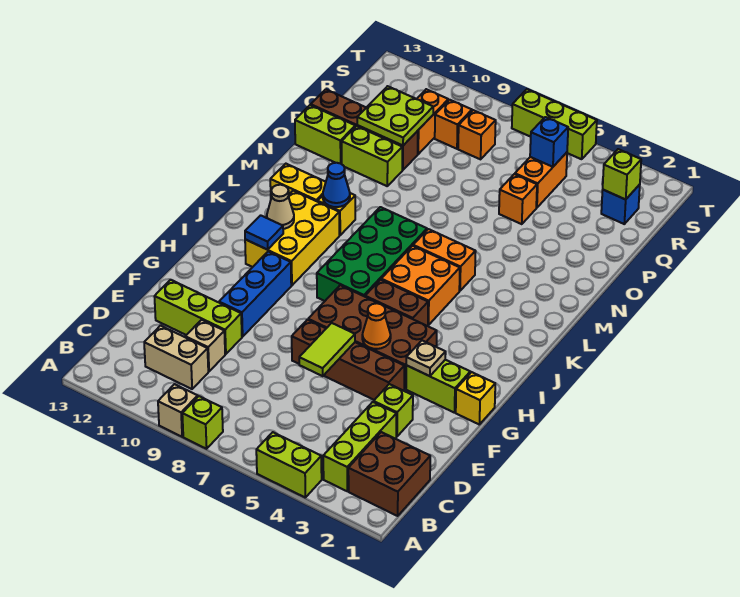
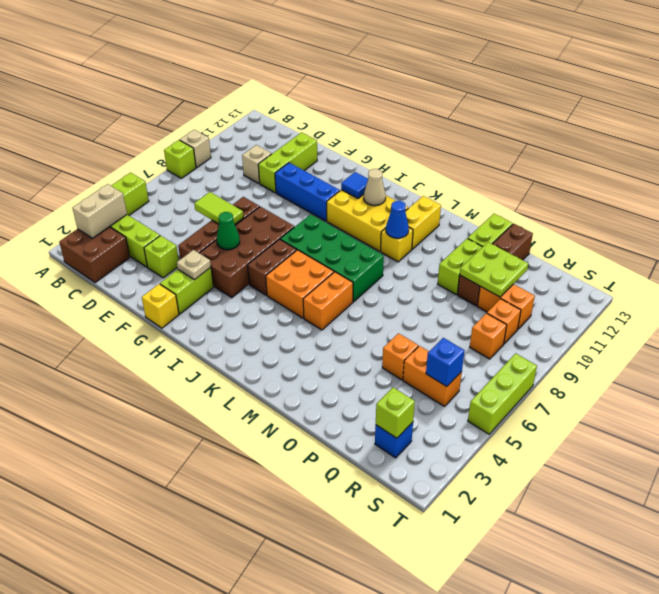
tan 1x2 brick [144,326,208,389] -> tan 1x2 brick moved to [72,184,127,238]
orange 1x1 cone [362,303,391,349] -> green 1x1 cone [217,212,240,250]

